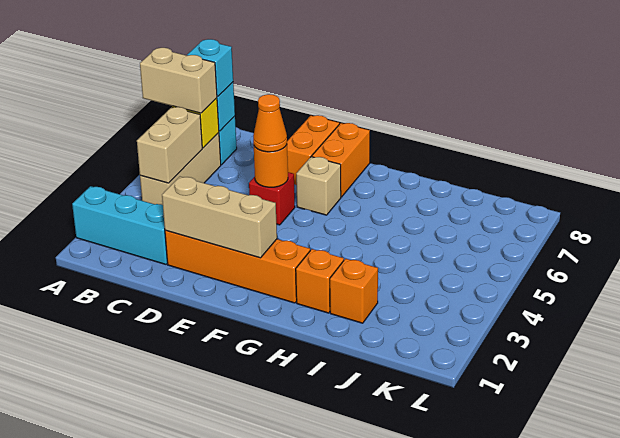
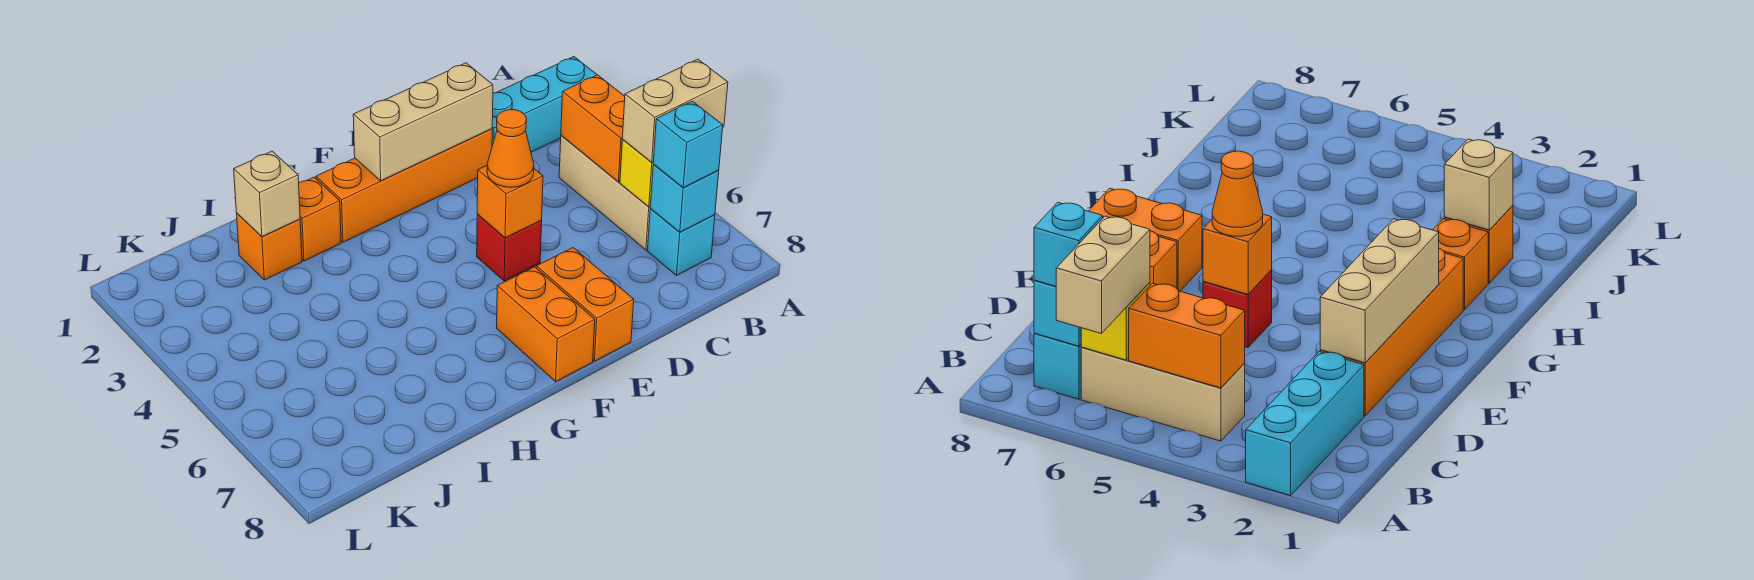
tan 1x2 brick [137,107,202,183] -> orange 1x2 brick [561,75,625,182]
orange 1x1 round brick [254,145,288,187] -> orange 1x1 brick [477,166,543,238]
tan 1x1 brick [296,157,341,215] -> tan 1x1 brick moved to [234,151,300,237]

